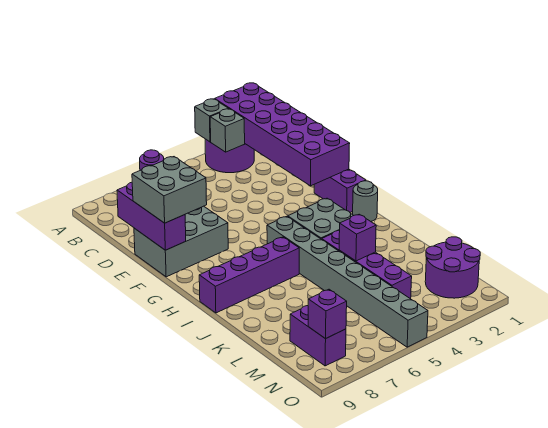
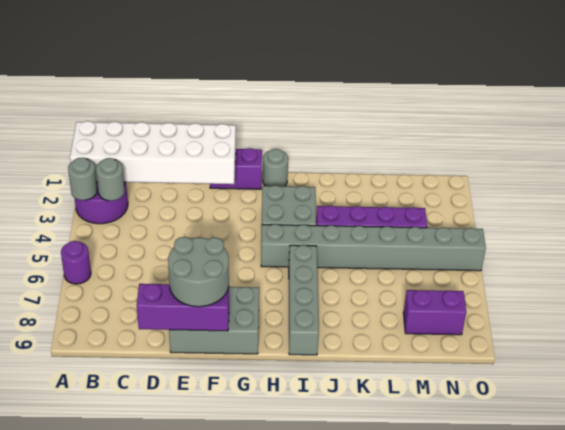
purple 2x6 brick [215,83,350,186] -> white 2x6 brick [70,121,236,184]
grey 1x1 brick [195,99,228,142] -> grey 1x1 round brick [68,158,97,200]
grey 1x1 brick [210,109,245,152] -> grey 1x1 round brick [96,158,125,201]
grey 2x3 brick [134,206,228,277] -> grey 2x3 brick turned to [169,287,259,354]
grey 2x2 brick [132,157,207,223] -> grey 2x2 round brick [168,237,229,307]
purple 1x4 brick [199,237,299,313] -> grey 1x4 brick [289,245,319,355]
purple 1x1 brick [339,214,376,261] -> none
purple 2x2 round brick [425,237,480,298] -> none
purple 1x1 brick [308,289,347,339] -> none

